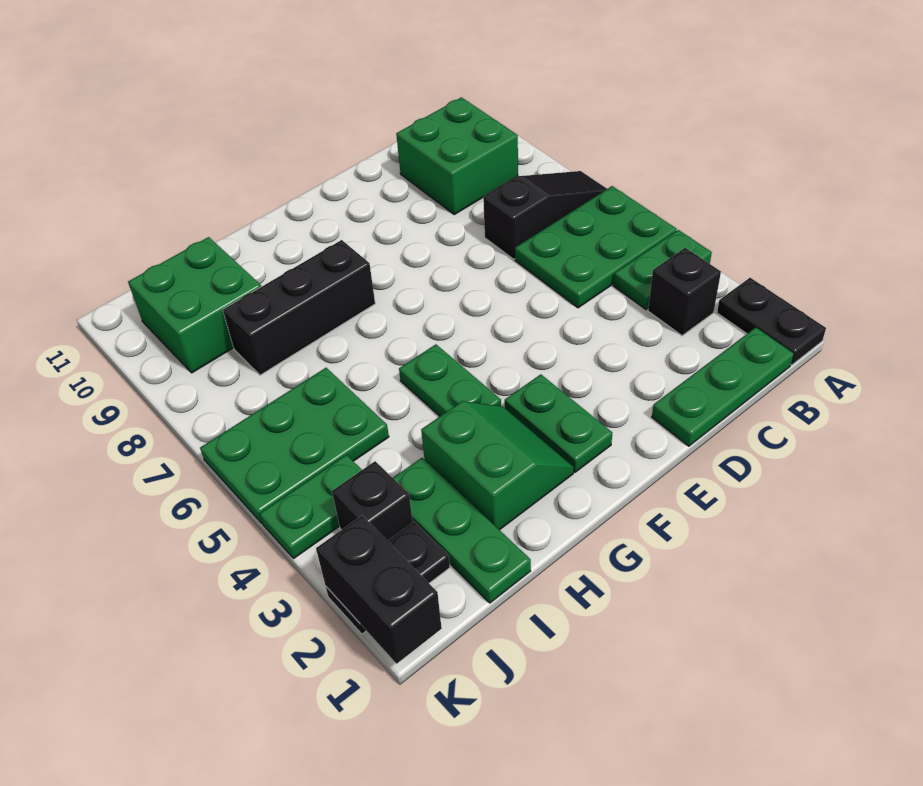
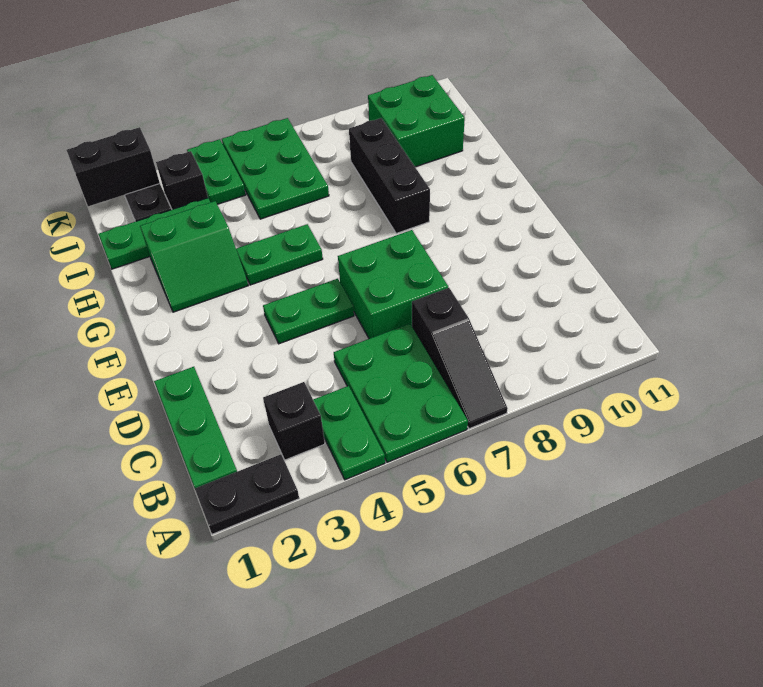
green 2x2 brick [396,97,518,214] -> green 2x2 brick moved to [338,230,448,339]
green 1x2 plate [505,374,612,472] -> green 1x2 plate moved to [263,279,354,344]

